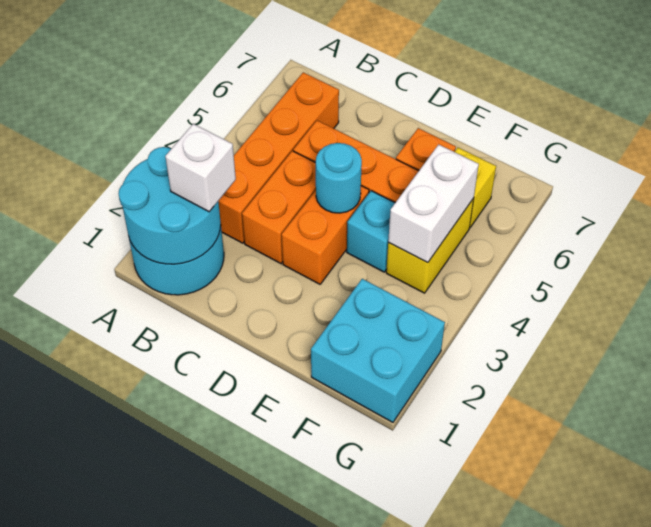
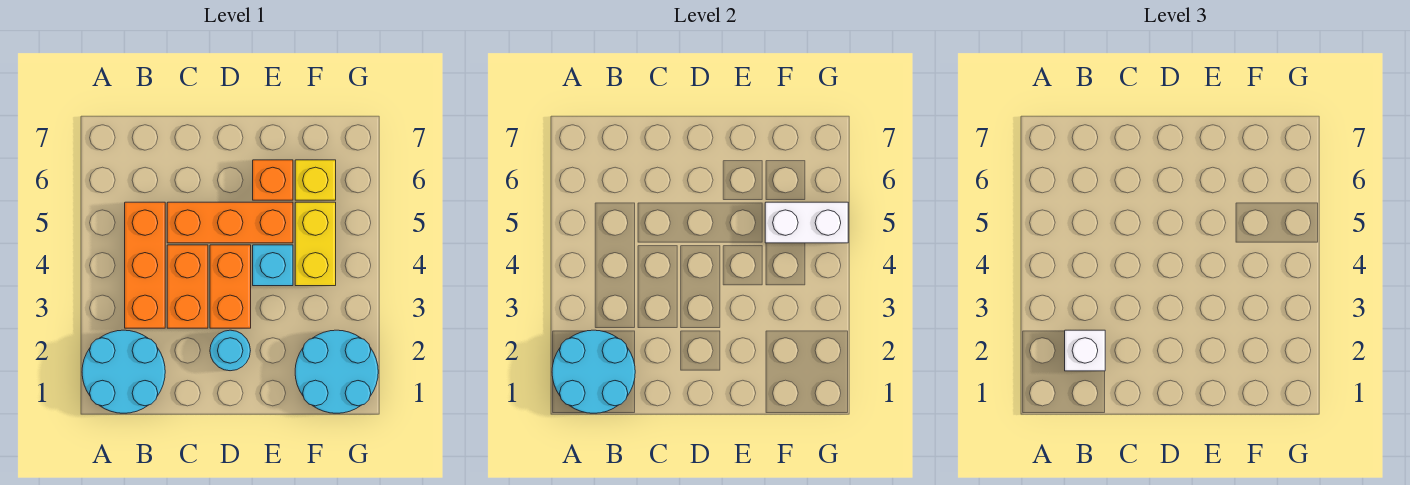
orange 1x4 brick [218,72,339,243] -> orange 1x3 brick [125,202,165,328]
cyan 1x1 round brick [316,143,362,213] -> cyan 1x1 round brick moved to [210,330,250,371]
cyan 2x2 brick [311,279,445,422] -> cyan 2x2 round brick [295,330,378,413]
white 1x2 brick [388,145,479,263] -> white 1x2 brick turned to [765,202,848,243]

